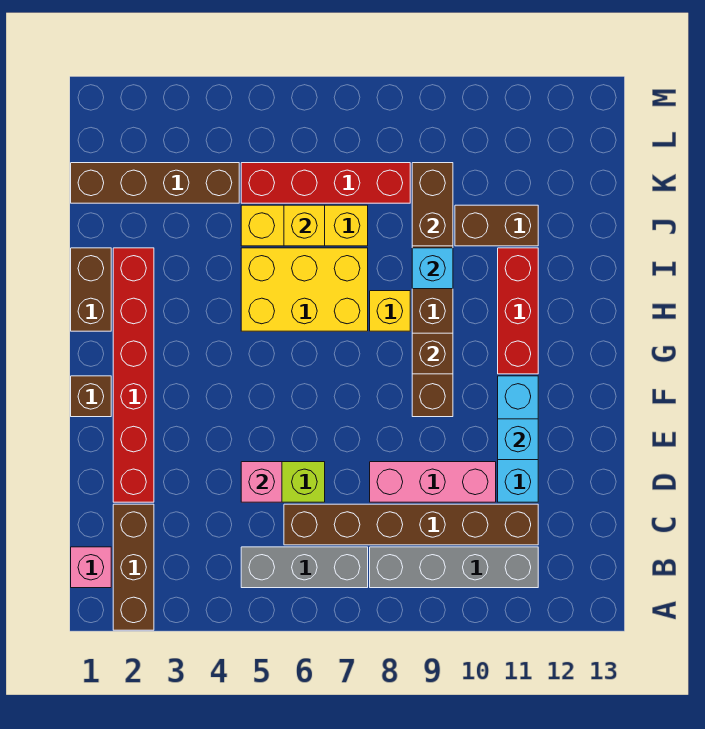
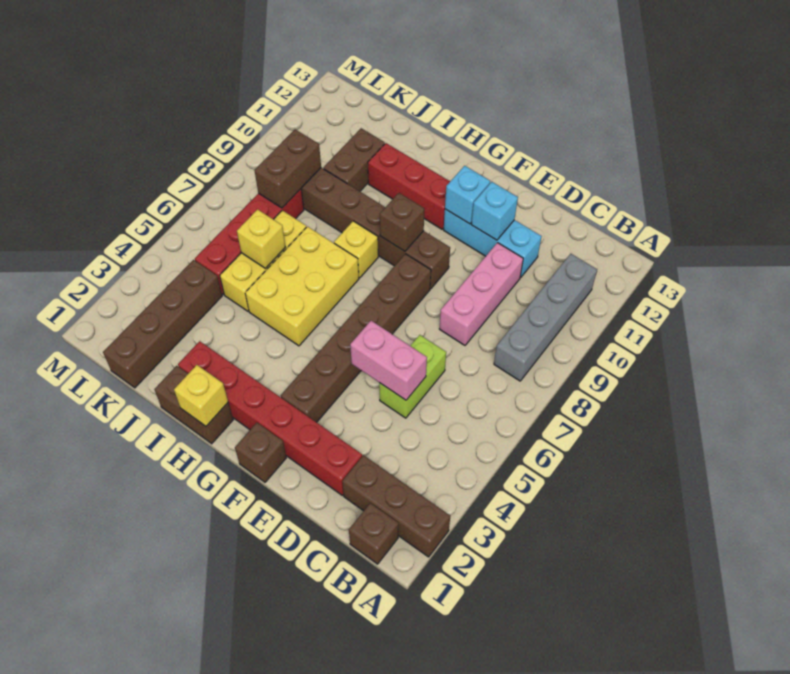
pink 1x1 brick [71,547,111,588] -> brown 1x1 brick [349,503,399,564]
grey 1x3 brick [241,547,368,588] -> none
brown 1x6 brick [284,504,538,545] -> brown 1x6 brick moved to [281,254,431,422]
pink 1x1 brick [241,462,282,502] -> pink 1x2 brick [350,321,427,400]
none -> yellow 1x1 brick [174,365,228,426]
cyan 1x1 brick [412,248,453,289] -> cyan 1x1 brick moved to [445,166,490,224]
brown 1x2 brick [412,163,453,246] -> brown 1x2 brick turned to [255,129,321,208]

